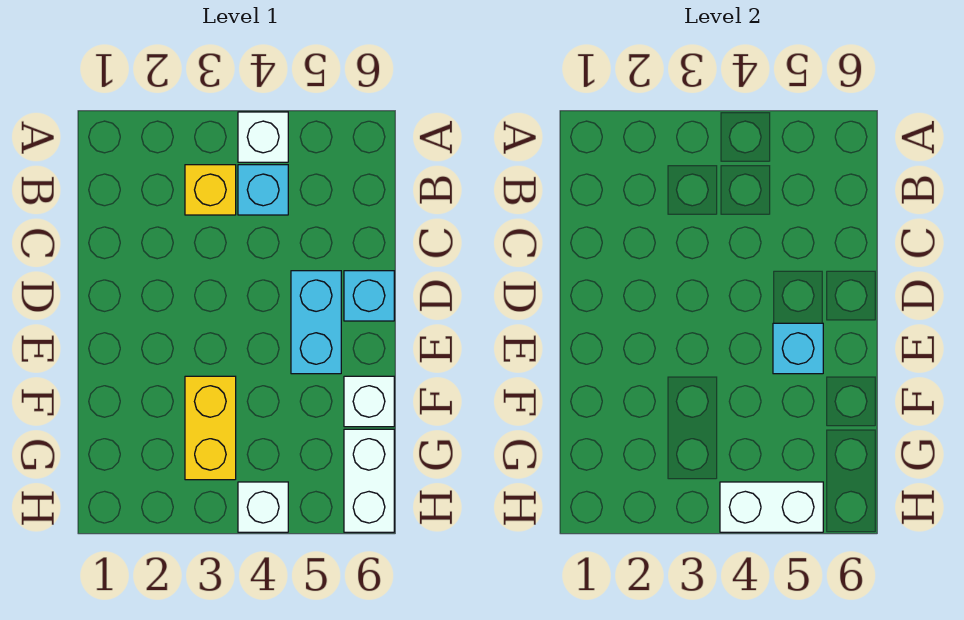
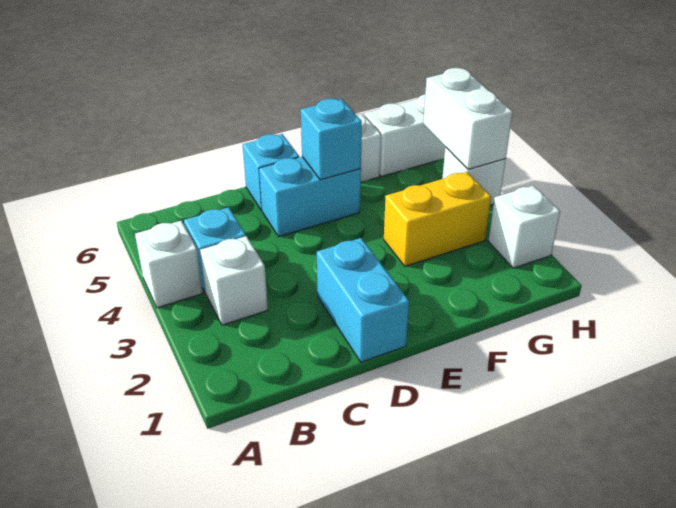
yellow 1x1 brick [185,165,236,215] -> white 1x1 brick [200,236,268,325]
none -> cyan 1x2 brick [317,238,409,362]
none -> white 1x1 brick [488,185,560,268]

